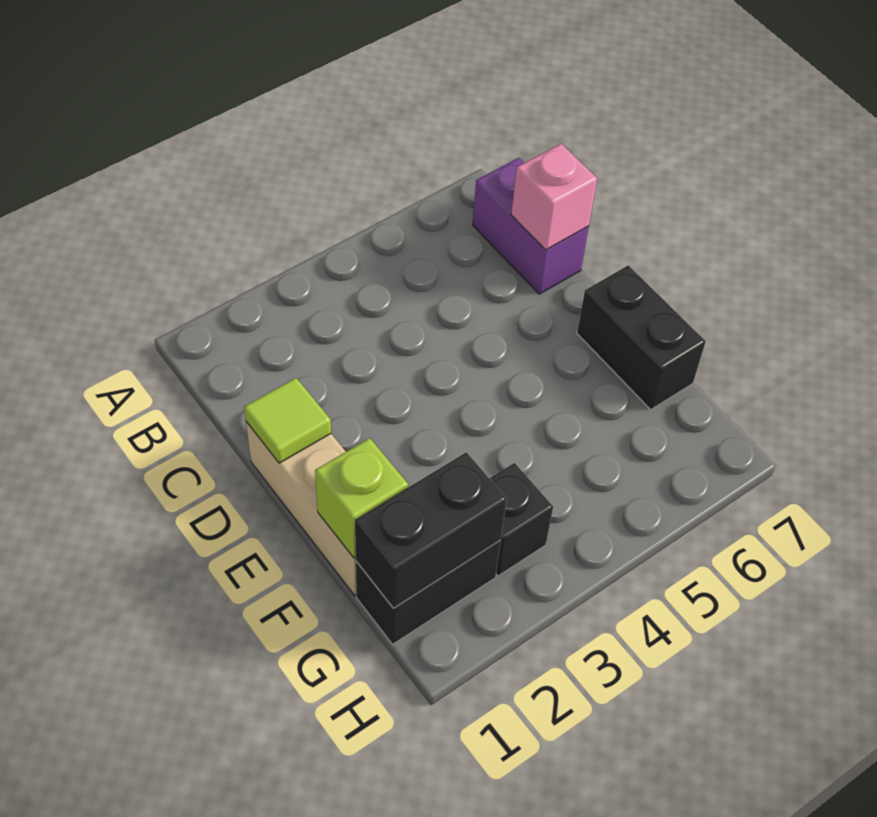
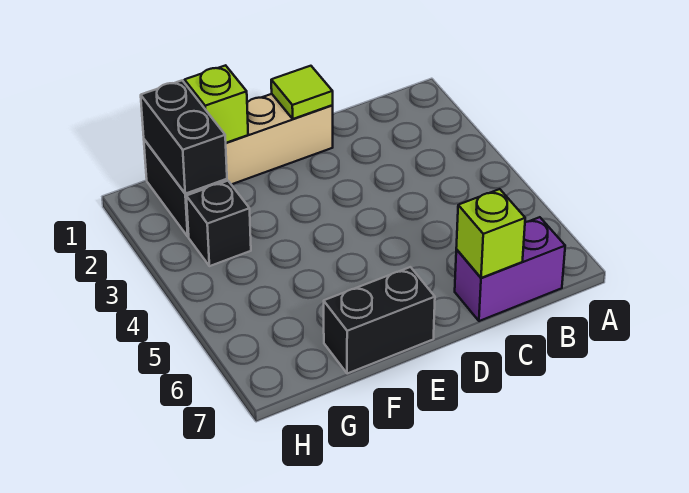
pink 1x1 brick [511,144,597,250] -> lime 1x1 brick [456,189,525,278]

